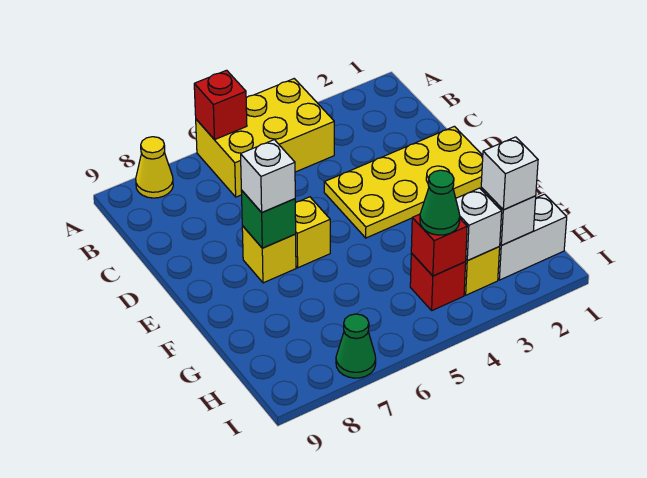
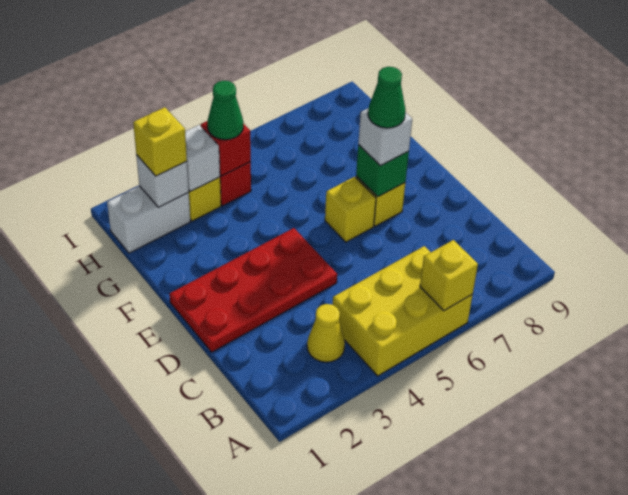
red 1x1 brick [194,70,247,140] -> yellow 1x1 brick [420,240,478,311]
yellow 1x1 cone [136,137,173,198] -> yellow 1x1 cone moved to [307,304,345,362]
yellow 2x4 plate [324,126,483,238] -> red 2x4 plate [169,228,337,352]
white 1x1 brick [481,137,538,210] -> yellow 1x1 brick [133,107,187,176]
green 1x1 cone [336,314,376,378] -> green 1x1 cone moved to [368,67,406,128]

